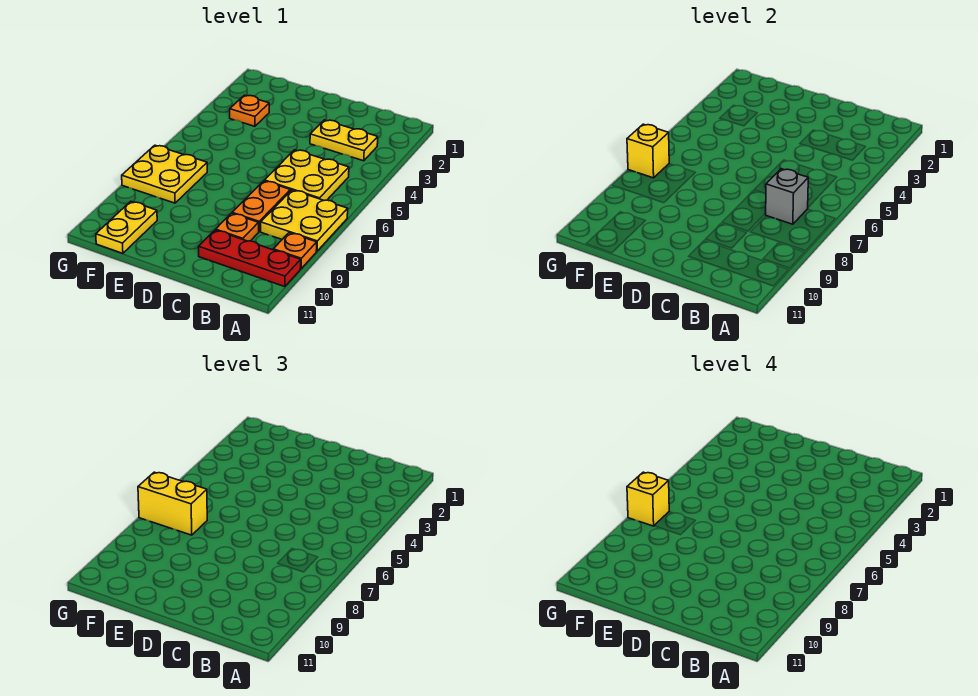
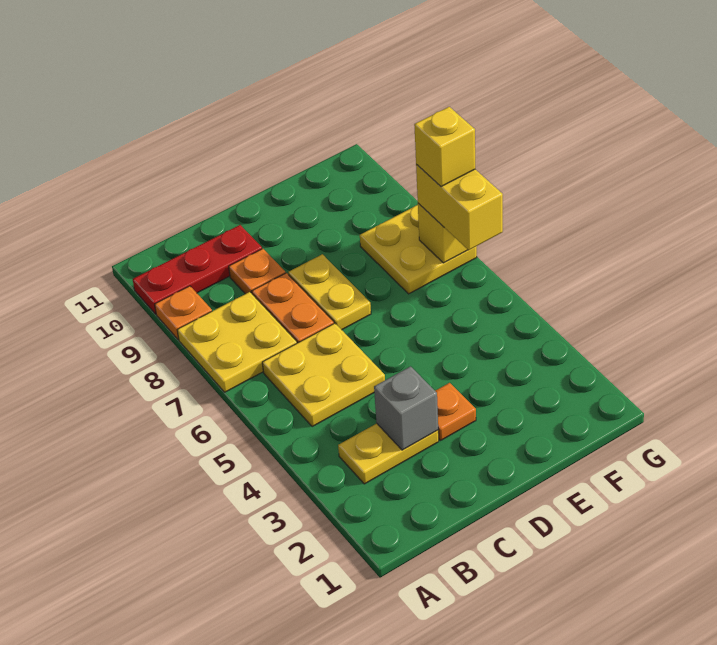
grey 1x1 brick [766,169,808,224] -> grey 1x1 brick moved to [374,366,438,450]
orange 1x1 plate [230,95,269,126] -> orange 1x1 plate moved to [436,383,476,440]
yellow 1x2 brick [138,472,207,535] -> yellow 1x2 brick turned to [416,165,503,250]
yellow 1x2 plate [96,201,157,253] -> yellow 1x2 plate moved to [288,254,371,330]

